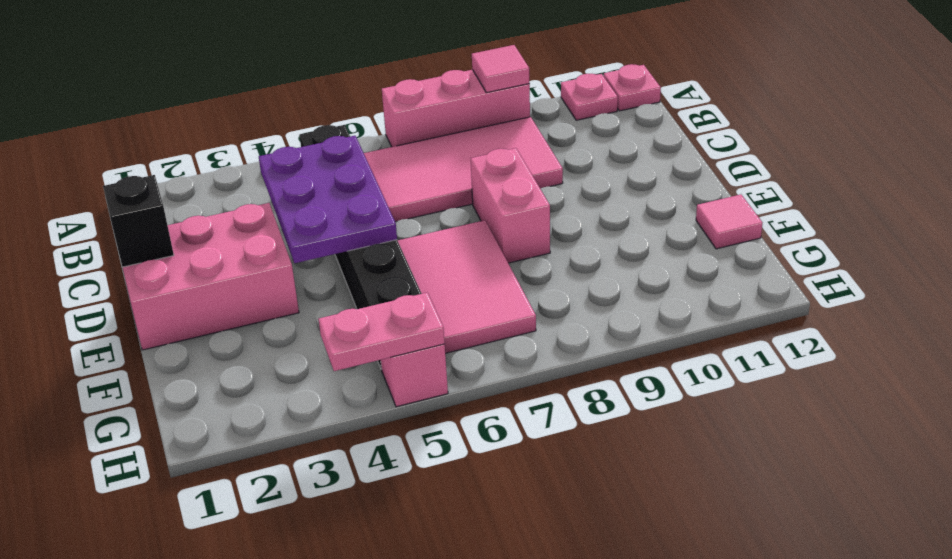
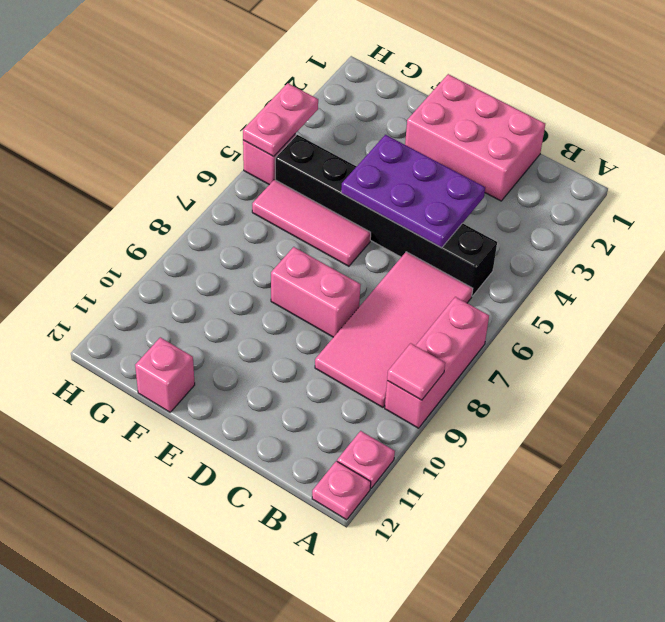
pink 2x3 brick [122,203,299,350] -> pink 2x3 brick turned to [405,74,545,201]
black 1x1 brick [103,175,174,267] -> none
pink 2x3 tile [398,220,536,353] -> pink 1x3 tile [252,180,371,266]
pink 1x1 tile [696,195,762,249] -> pink 1x1 brick [135,337,195,412]

